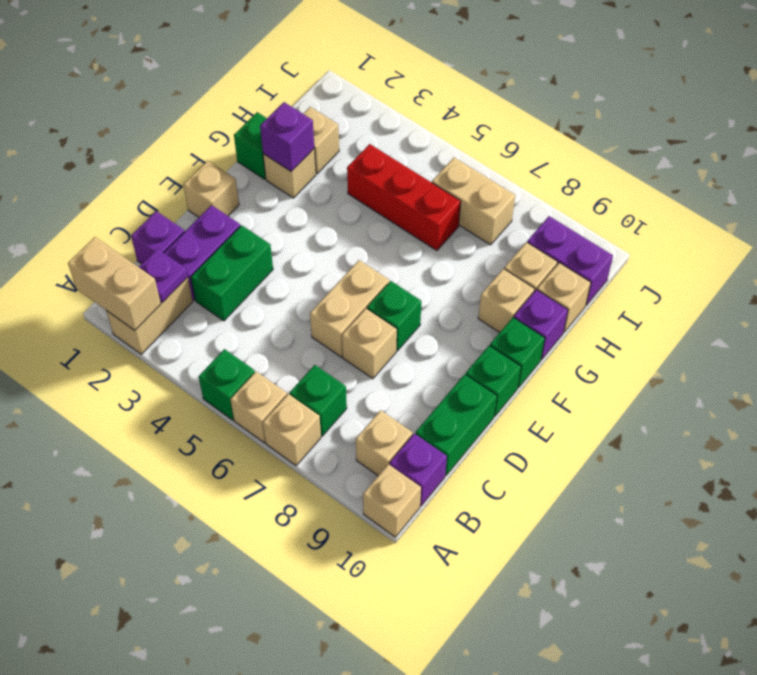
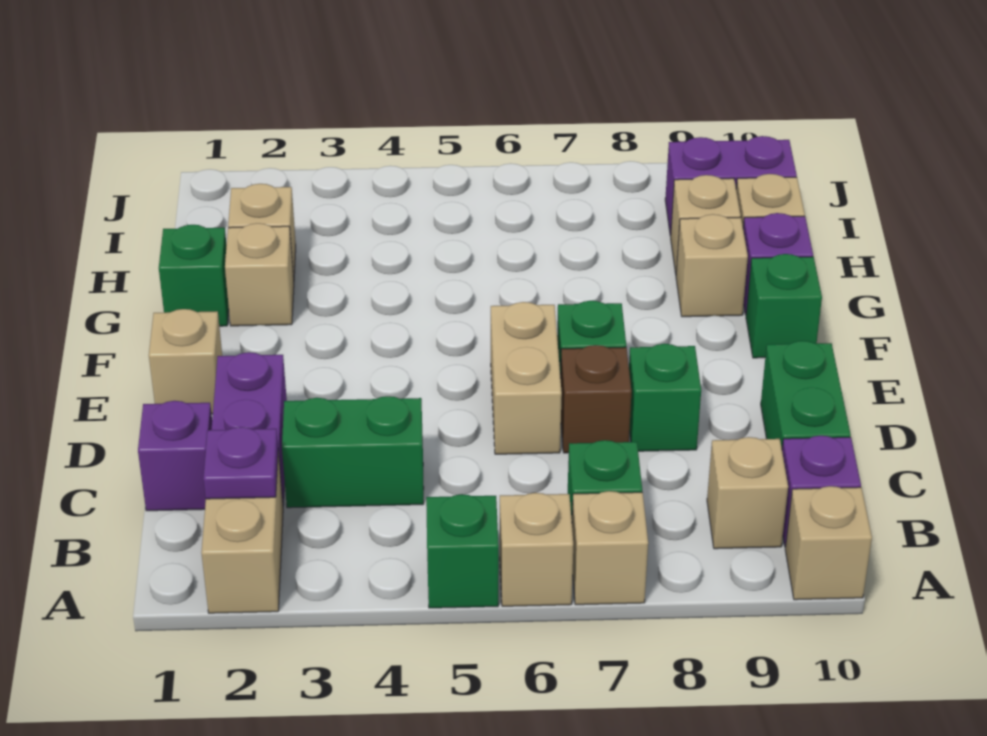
tan 1x2 brick [68,237,161,330] -> none
green 1x2 brick [191,225,273,321] -> green 1x2 brick turned to [282,396,424,508]
tan 1x1 brick [342,308,397,379] -> brown 1x1 brick [561,345,632,453]
green 1x1 brick [466,346,521,416] -> green 1x1 brick moved to [629,344,701,451]
purple 1x1 brick [260,102,314,171] -> none
red 1x3 brick [347,144,461,251] -> none
tan 1x2 brick [432,158,515,245] -> none

